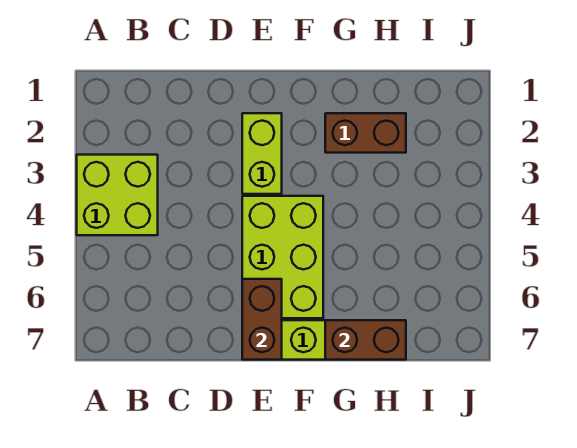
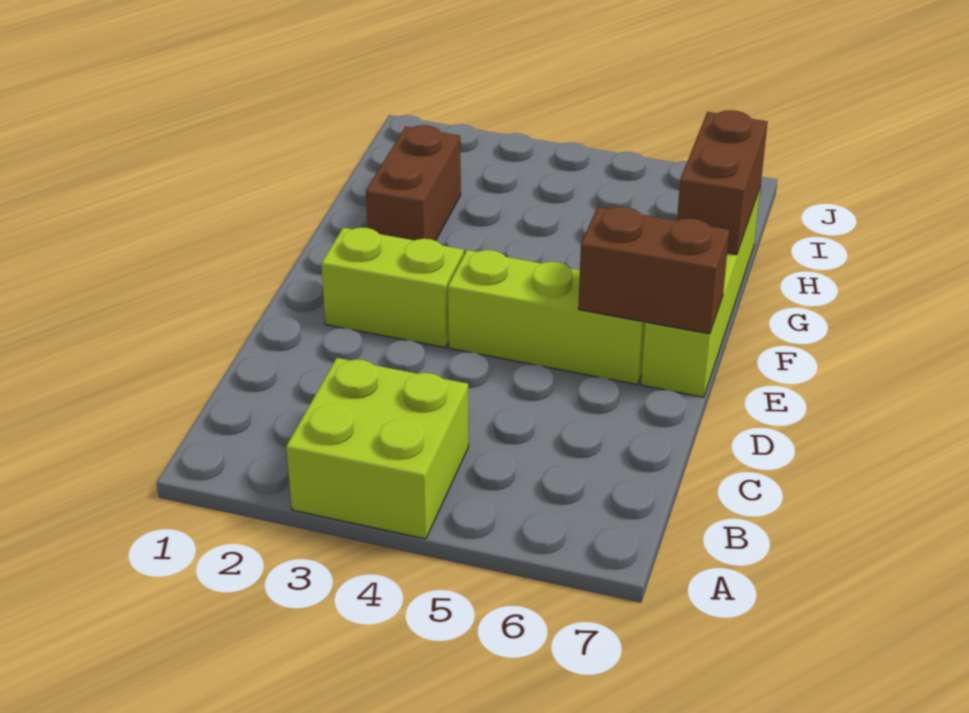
lime 2x3 brick [242,196,323,318] -> lime 1x3 brick [448,250,645,385]

